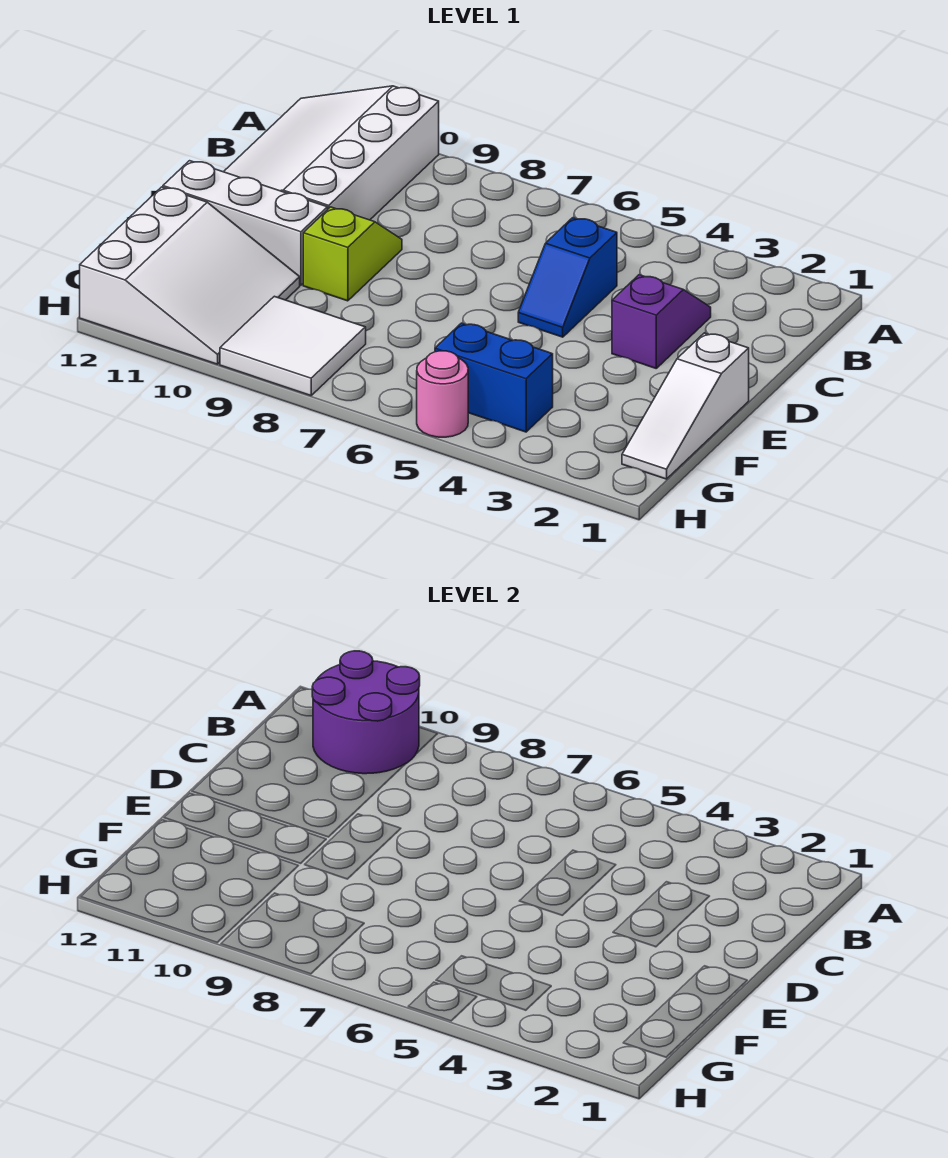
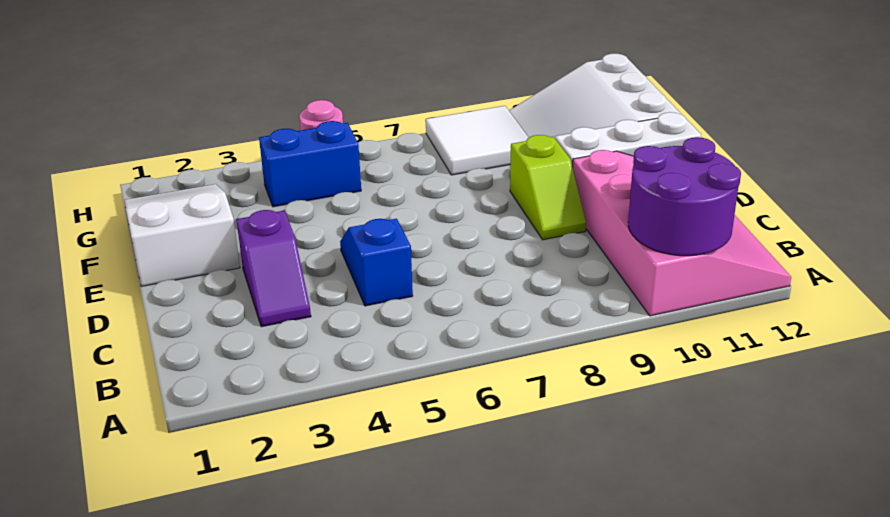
white 3x4 slope [224,86,439,220] -> pink 3x4 slope [572,150,791,316]
white 1x3 slope [622,333,749,479] -> white 2x3 slope [124,184,240,287]

